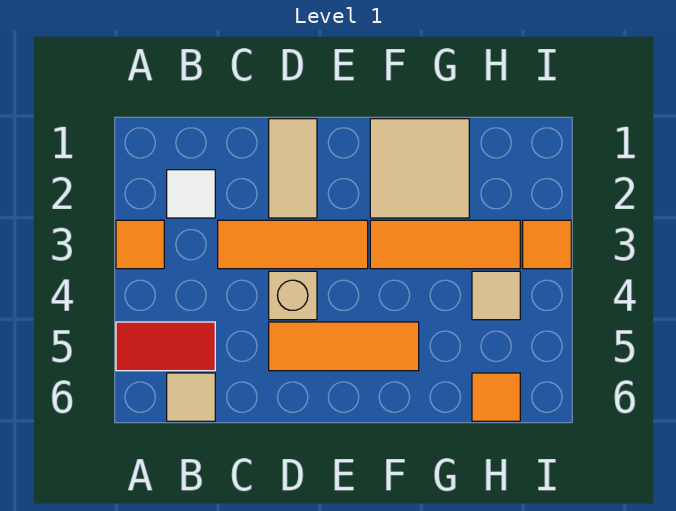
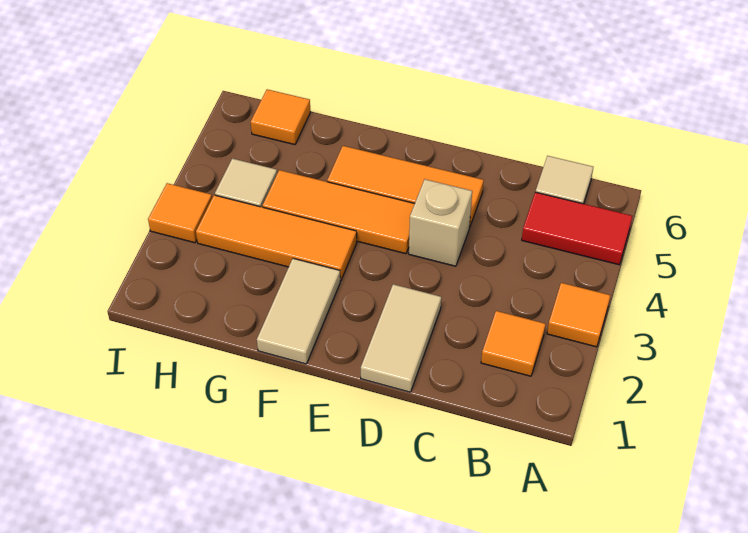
white 1x1 tile [167,170,215,218] -> orange 1x1 tile [481,311,546,376]
orange 1x3 tile [218,220,368,269] -> orange 1x3 tile moved to [263,170,415,254]
tan 2x2 tile [370,119,469,218] -> tan 1x2 tile [257,259,340,364]

